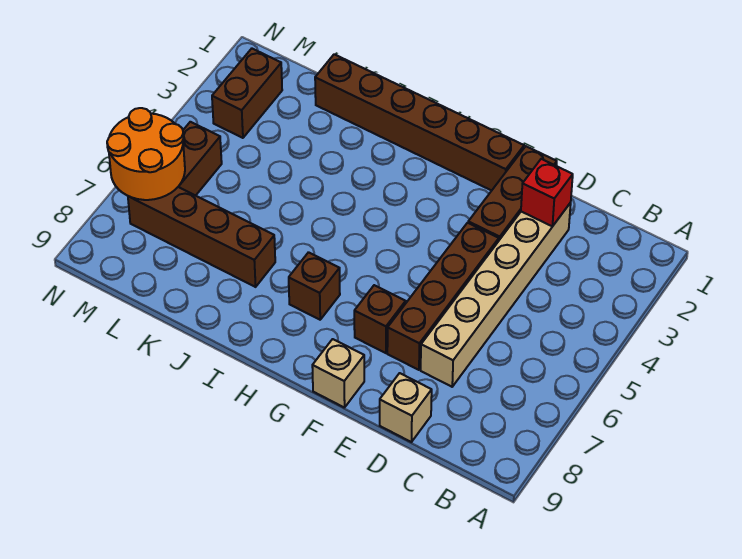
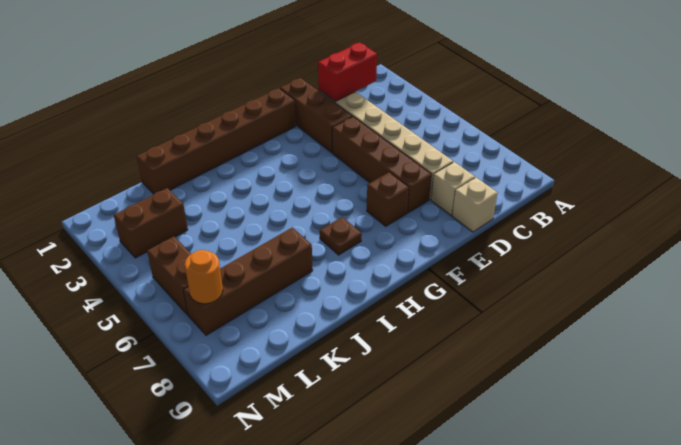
red 1x1 brick [521,159,573,226] -> red 1x2 brick [318,42,377,101]
tan 1x1 brick [312,339,364,408] -> tan 1x1 brick moved to [431,162,475,215]
brown 1x1 brick [289,252,340,320] -> brown 1x1 plate [319,217,362,255]
brown 1x2 brick [212,49,282,138] -> brown 1x2 brick turned to [114,188,188,258]
orange 2x2 round brick [107,108,185,200] -> orange 1x1 round brick [185,250,223,304]

